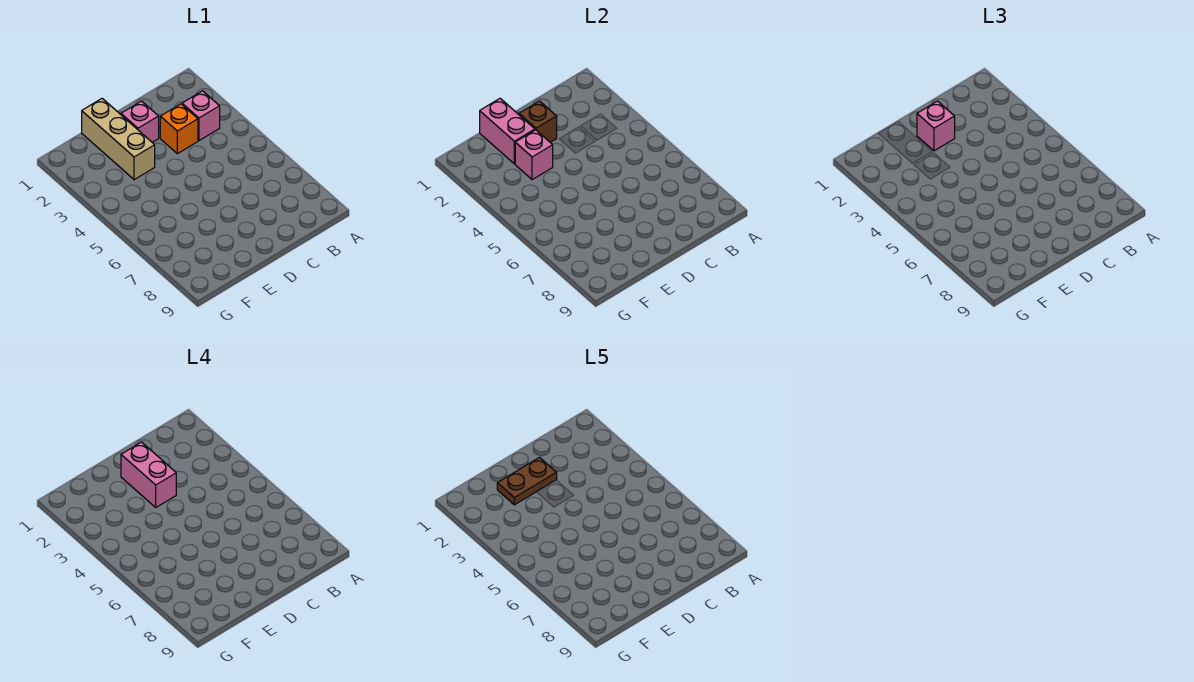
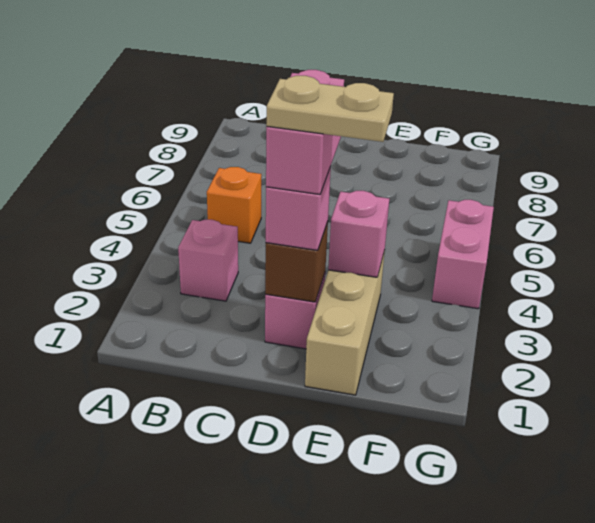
orange 1x1 brick [160,104,198,154] -> orange 1x1 brick moved to [207,167,261,243]
brown 1x2 plate [497,458,557,505] -> tan 1x2 plate [266,76,394,142]
pink 1x2 brick [480,99,535,164] -> pink 1x2 brick moved to [432,200,494,309]

